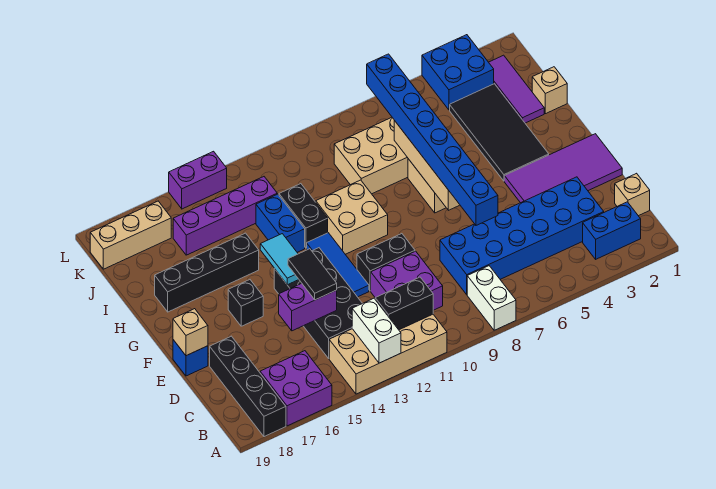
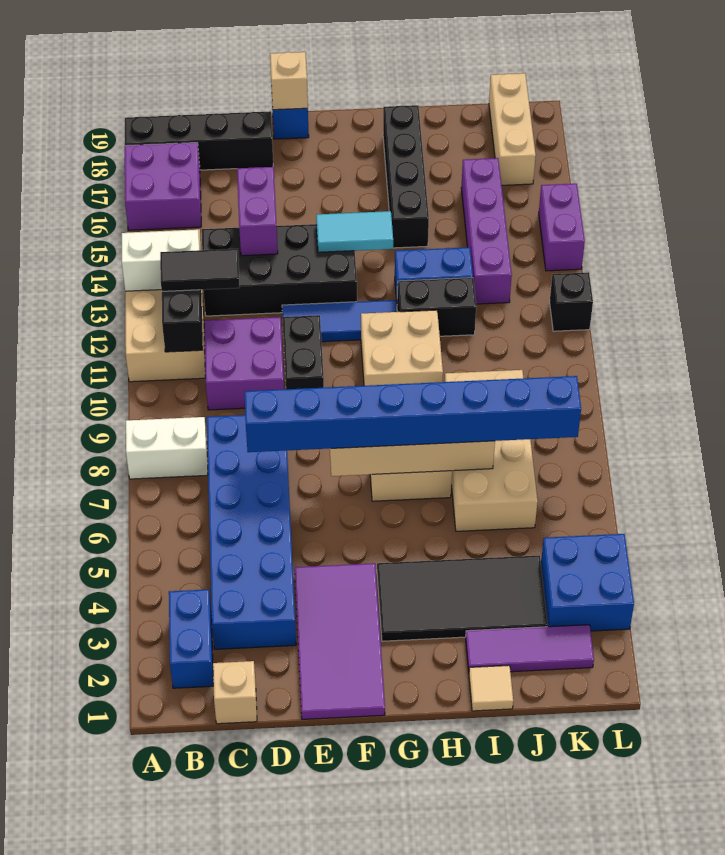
black 1x2 tile [288,249,337,300] -> black 1x2 tile moved to [160,249,240,291]
black 1x1 brick [228,280,263,326] -> black 1x1 brick moved to [550,272,593,331]
tan 1x1 brick [532,67,567,114] -> tan 1x1 tile [469,665,513,711]

